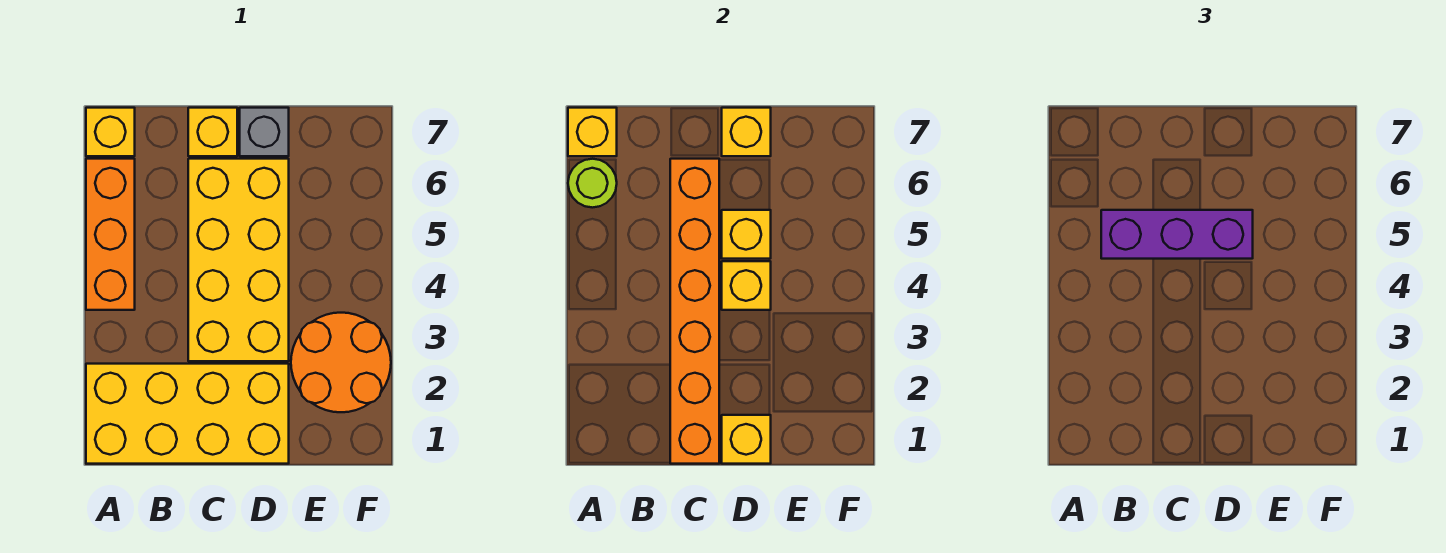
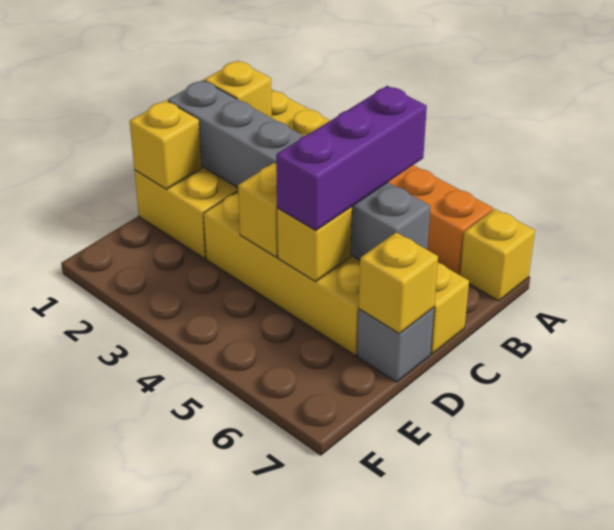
lime 1x1 round brick [568,159,617,208] -> none
yellow 1x1 brick [568,108,617,156] -> yellow 1x1 brick moved to [204,61,272,118]
orange 1x6 brick [670,159,719,464] -> grey 1x6 brick [168,80,430,260]
orange 2x2 round brick [291,313,391,412] -> none

